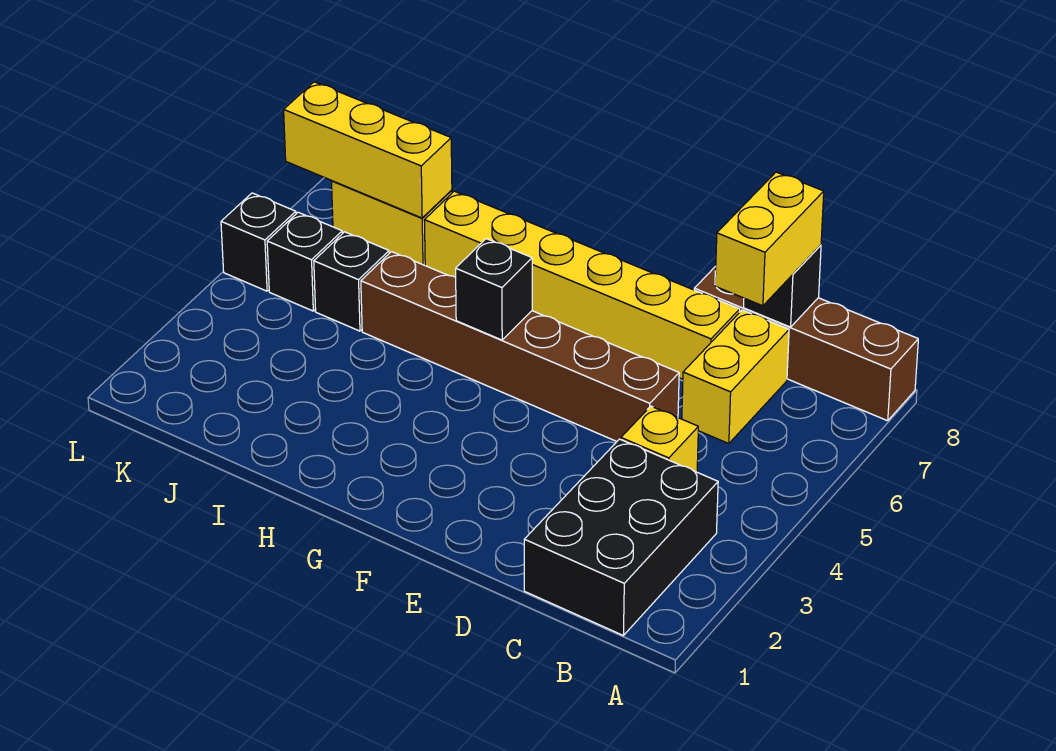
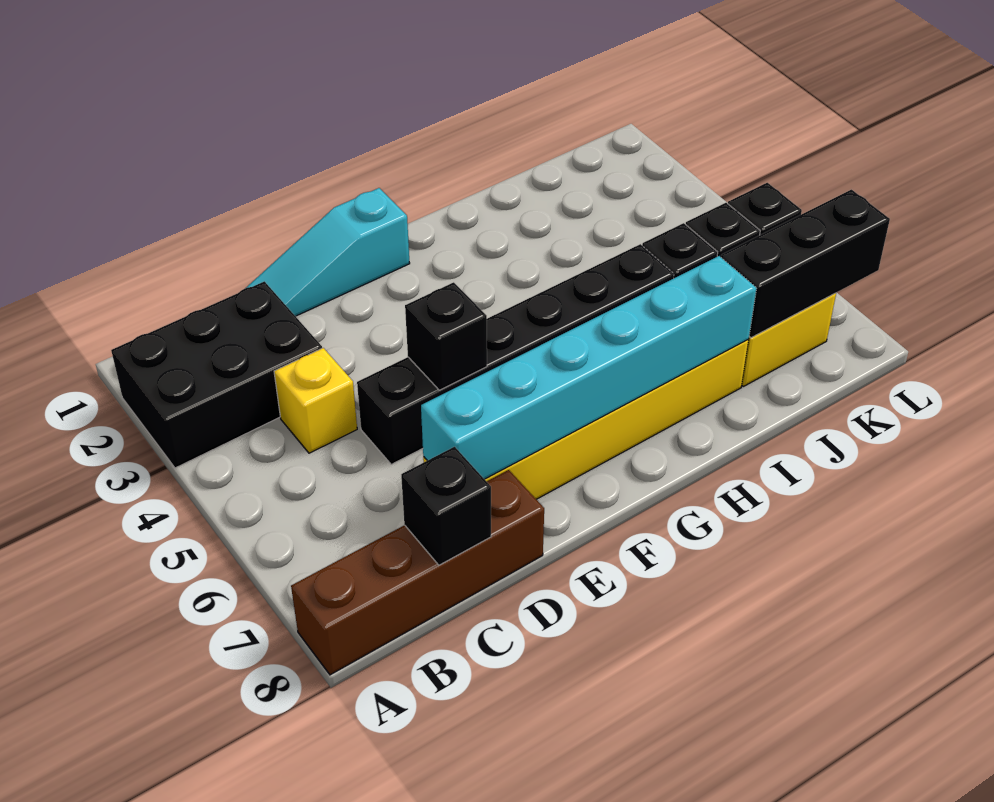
black 2x3 brick [524,439,718,635] -> black 2x3 brick turned to [111,281,322,468]
yellow 1x2 brick [682,310,789,444] -> none
yellow 1x2 brick [715,172,824,306] -> none
none -> cyan 1x3 slope [246,188,410,316]
brown 1x6 brick [361,252,679,441] -> black 1x6 brick [357,244,674,464]
none -> cyan 1x6 brick [421,256,757,479]
black 1x1 brick [456,239,532,340] -> black 1x1 brick moved to [405,282,487,390]
yellow 1x3 brick [284,82,452,218] -> black 1x3 brick [721,190,890,338]

